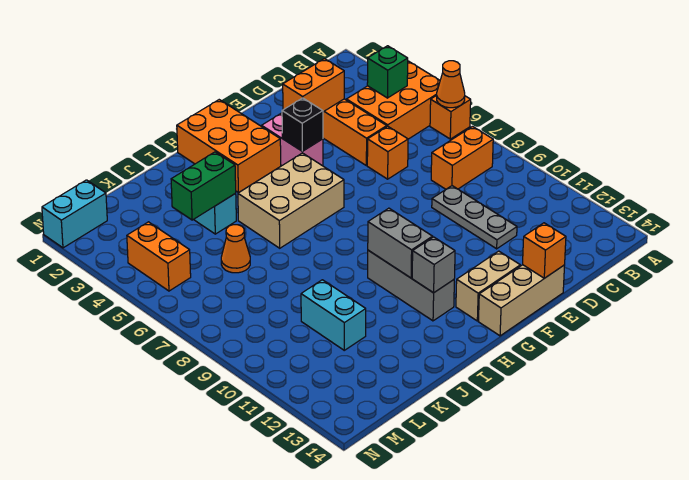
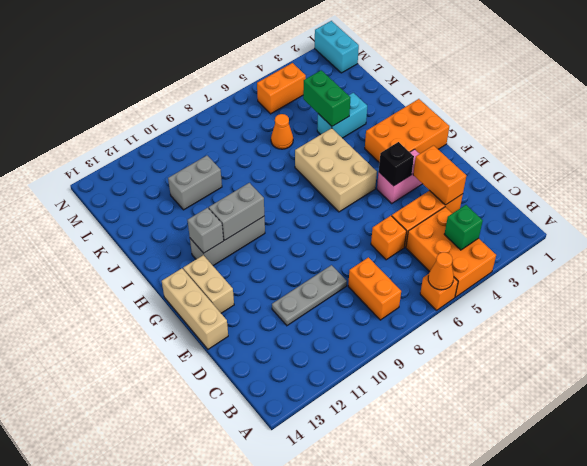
orange 1x1 brick [523,223,566,278] -> none
cyan 1x2 brick [301,280,366,350] -> grey 1x2 brick [168,156,222,210]

